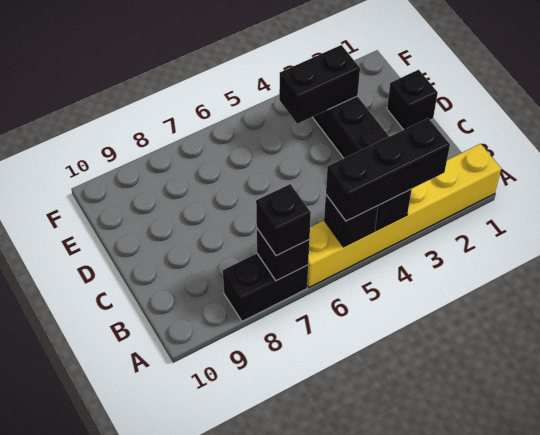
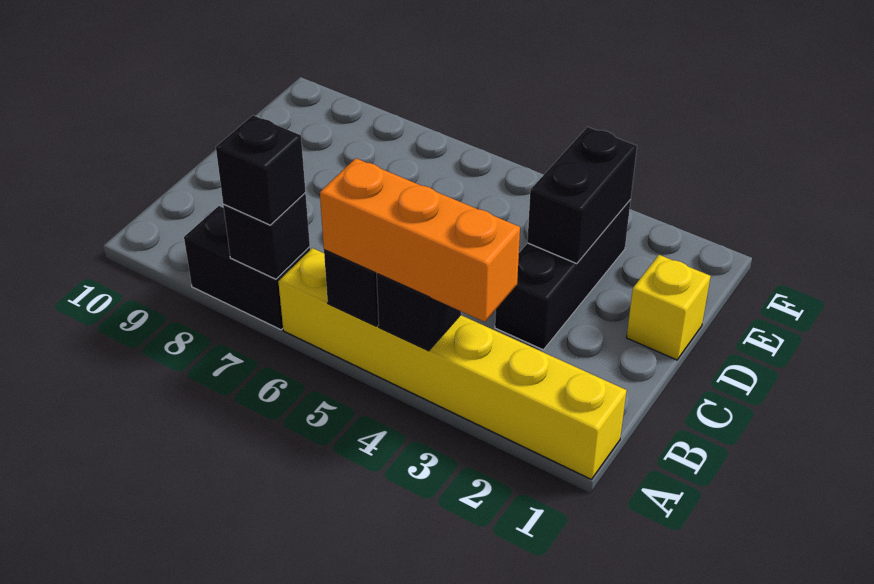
black 1x3 brick [326,118,450,221] -> orange 1x3 brick [320,158,520,322]
black 1x1 brick [387,70,438,130] -> yellow 1x1 brick [627,255,711,360]
black 1x2 brick [279,45,360,124] -> black 1x2 brick turned to [527,127,637,264]

